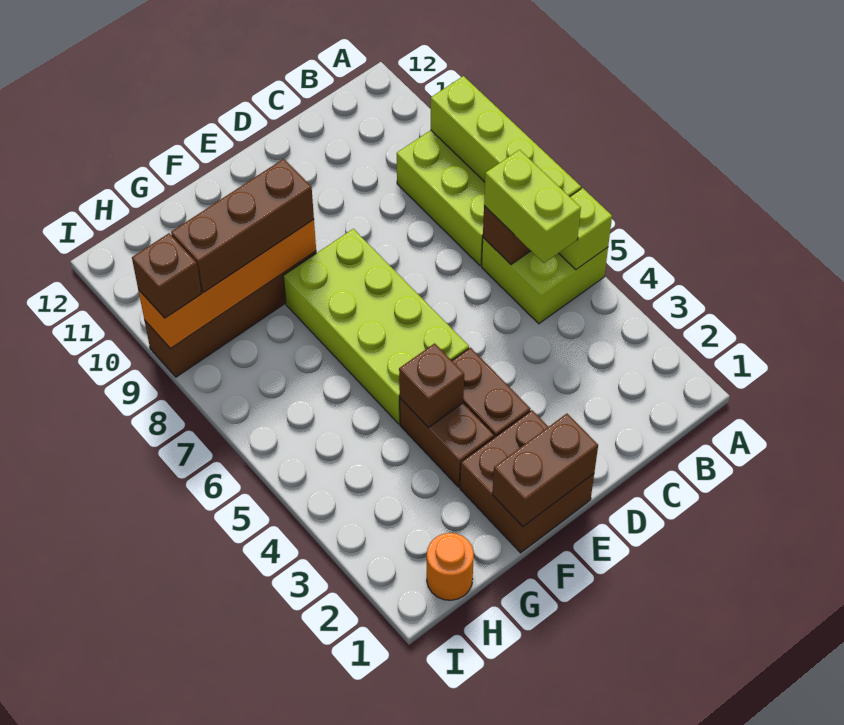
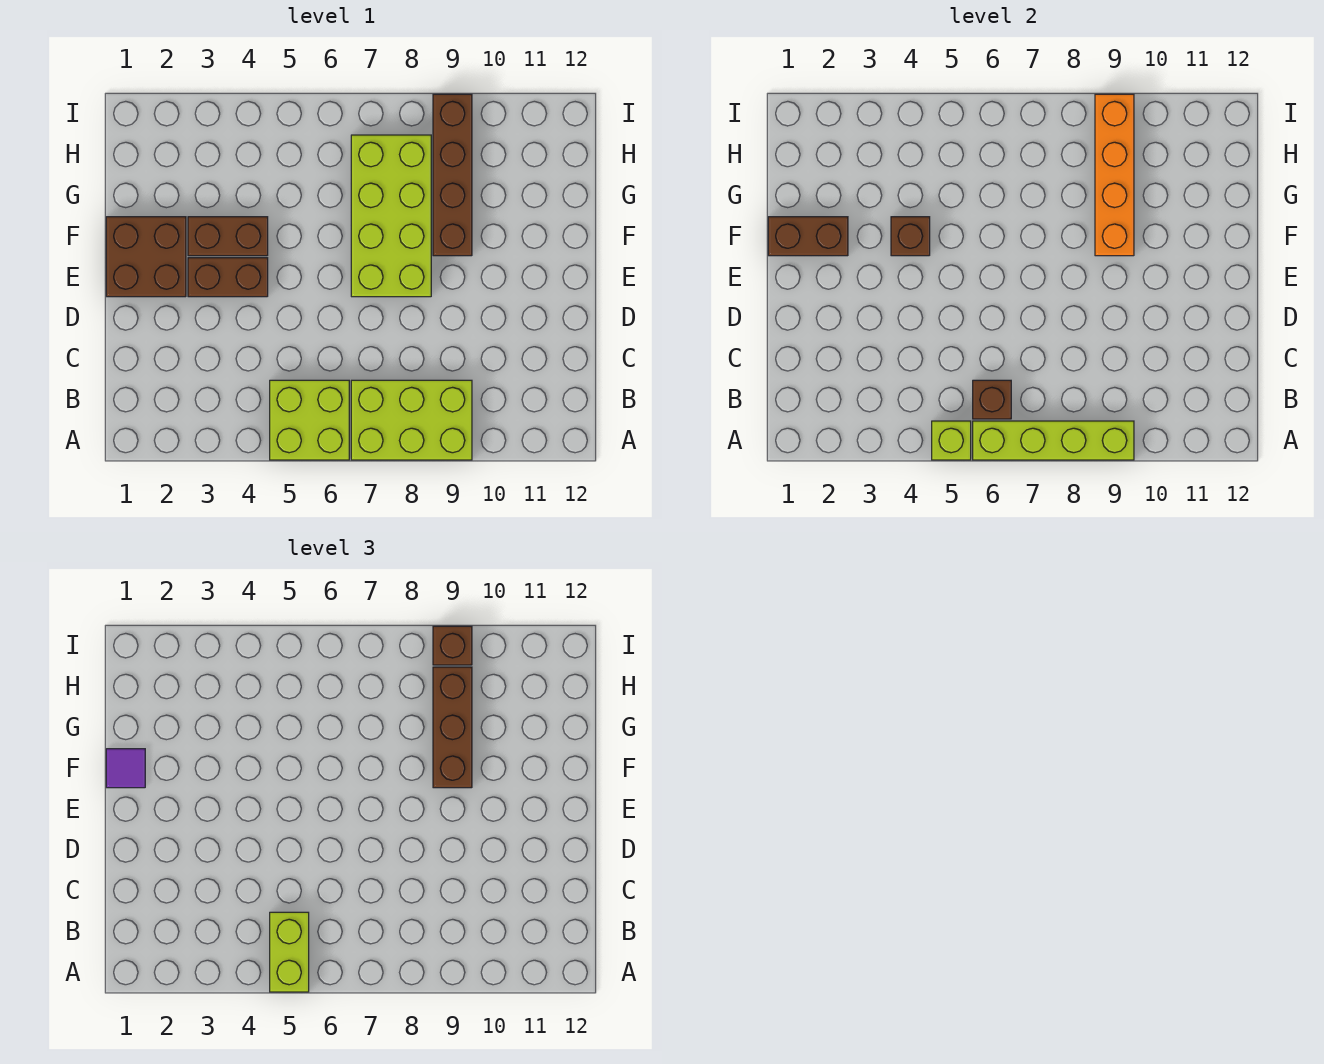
lime 1x2 brick [484,150,581,263] -> lime 1x2 brick turned to [270,912,309,992]
brown 1x2 brick [492,414,598,526] -> brown 1x2 brick turned to [768,217,848,256]
lime 2x4 brick [283,229,469,424] -> lime 2x4 brick turned to [351,135,431,297]
none -> purple 1x1 tile [106,749,145,788]
orange 1x1 round brick [427,533,474,600] -> none

